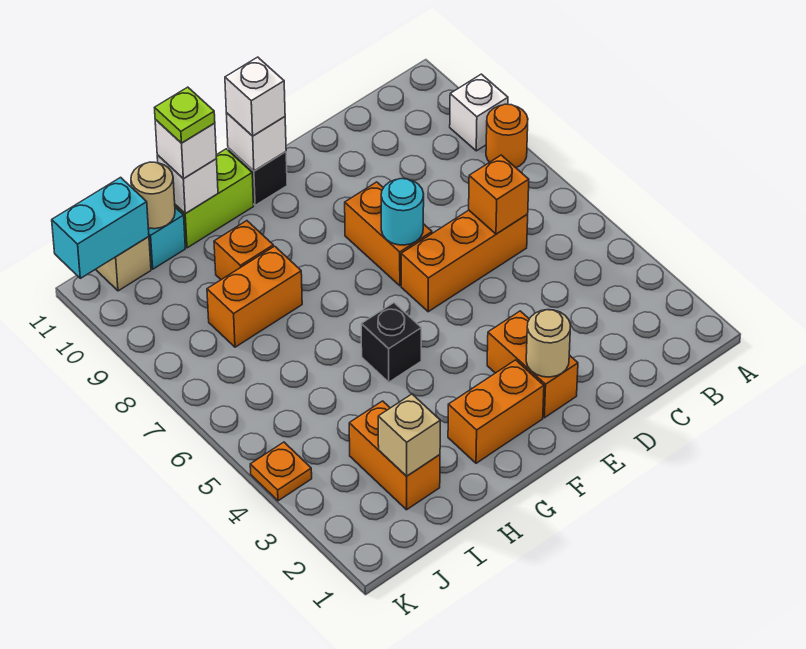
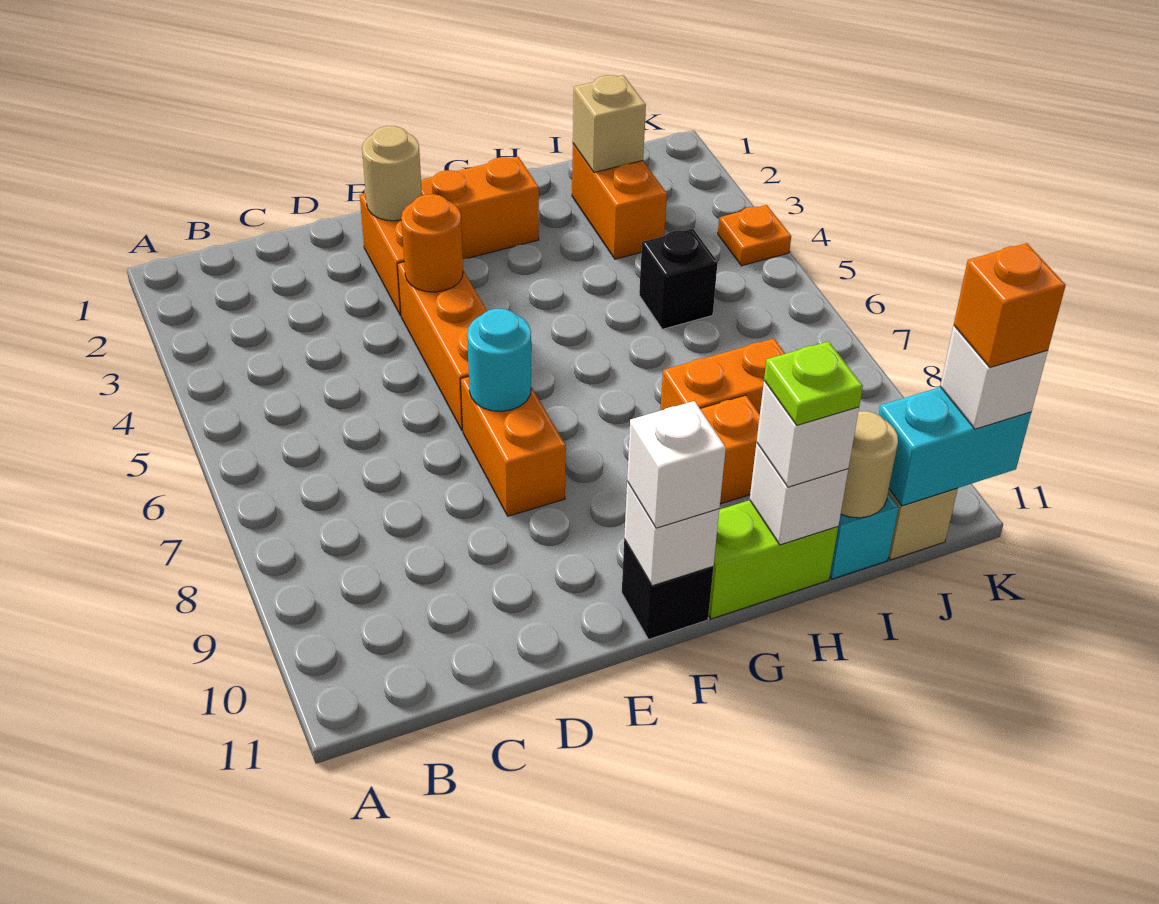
orange 1x1 round brick [486,104,528,168] -> orange 1x1 round brick moved to [401,194,463,292]
white 1x1 brick [450,74,508,151] -> white 1x1 brick moved to [940,326,1048,429]
orange 1x3 brick [401,210,528,312] -> orange 1x3 brick turned to [397,262,487,431]
orange 1x1 brick [469,155,529,234] -> orange 1x1 brick moved to [954,243,1066,367]
black 1x1 brick [361,303,421,382] -> black 1x1 brick moved to [639,229,718,329]

